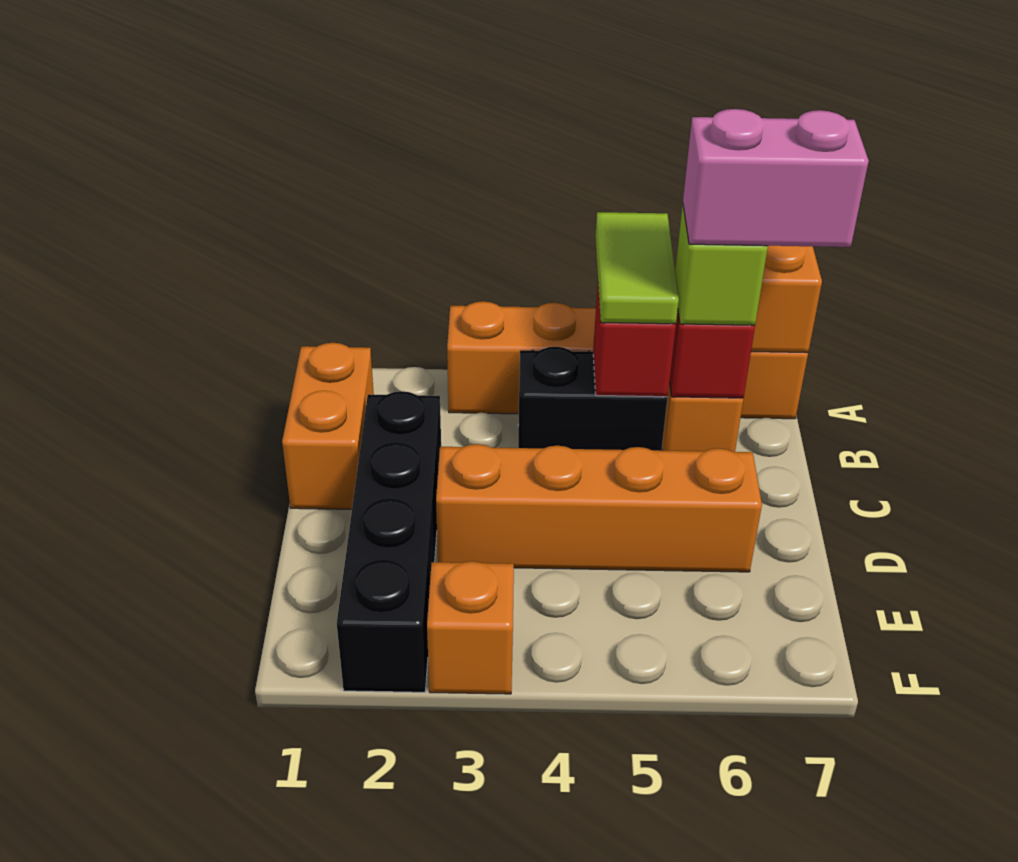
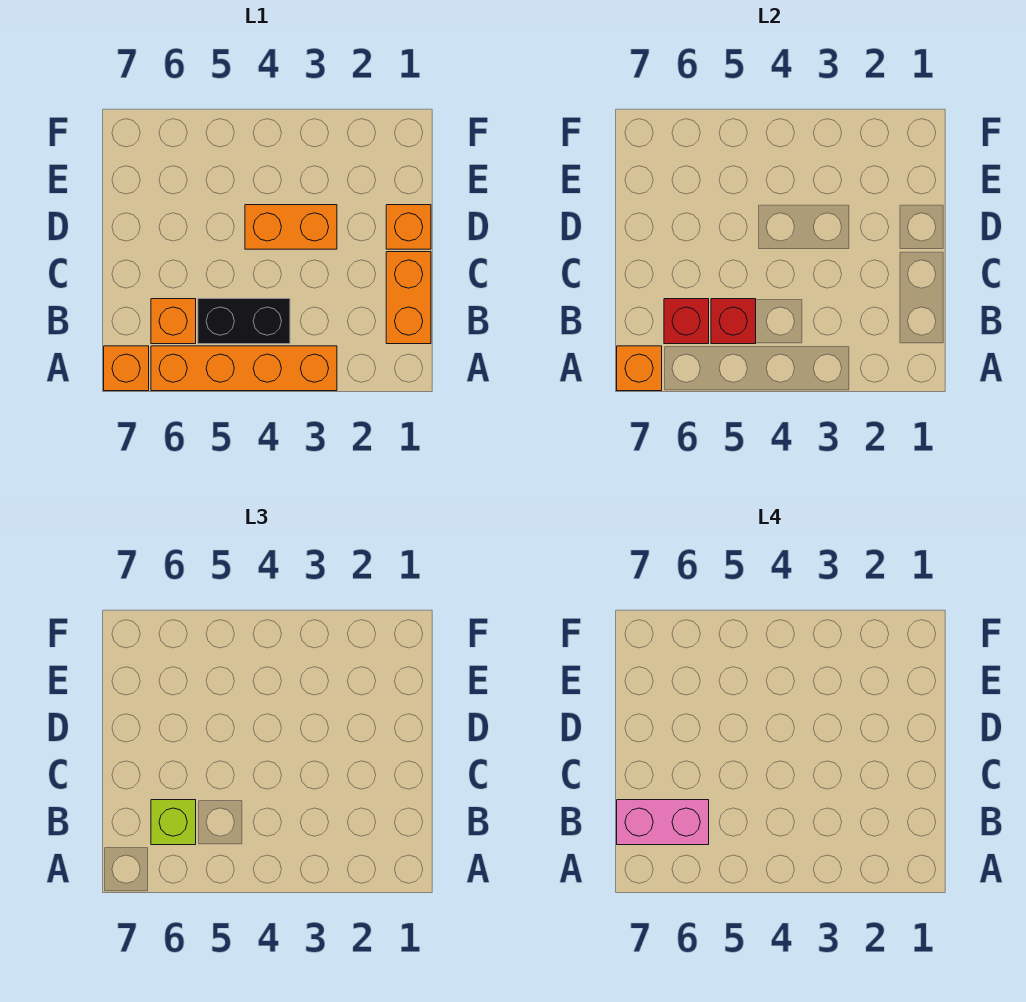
lime 1x2 tile [595,212,679,324] -> none
black 1x4 brick [337,391,441,692] -> none
orange 1x4 brick [436,444,762,572] -> orange 1x2 brick [245,205,337,249]
orange 1x1 brick [427,561,514,694] -> orange 1x1 brick moved to [386,205,431,249]

